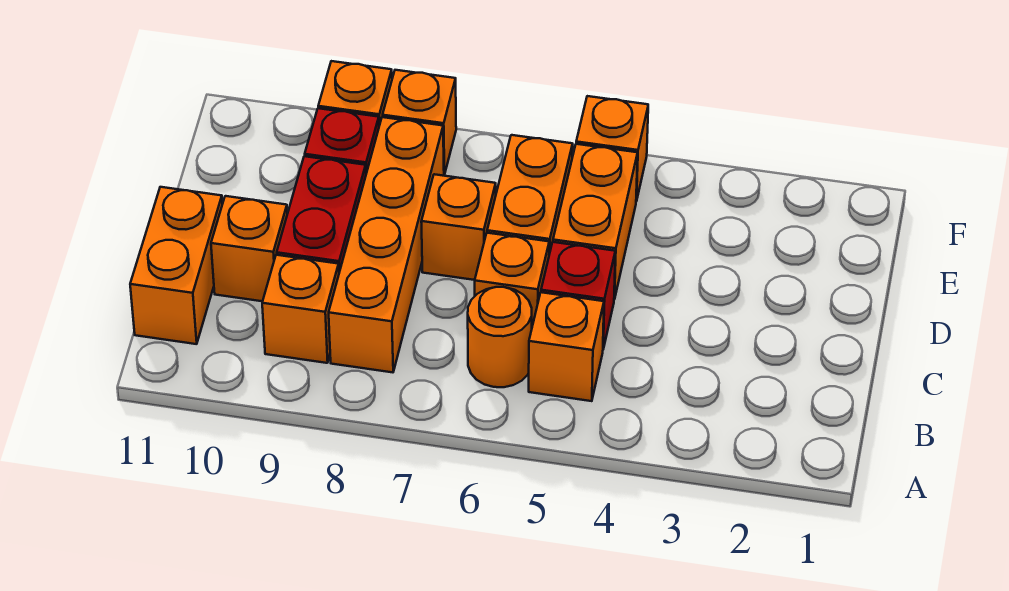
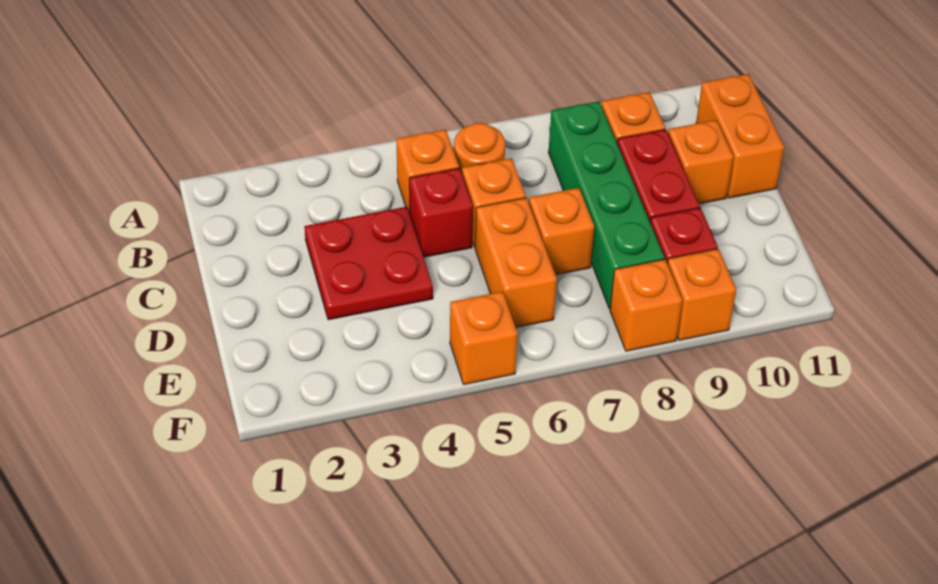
orange 1x4 brick [329,117,444,372] -> green 1x4 brick [548,101,665,309]
none -> red 2x2 plate [304,207,433,320]
orange 1x2 brick [553,144,638,299] -> none

